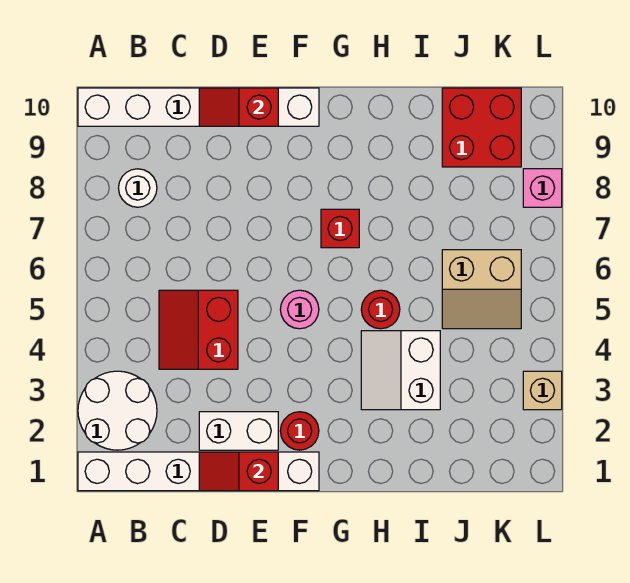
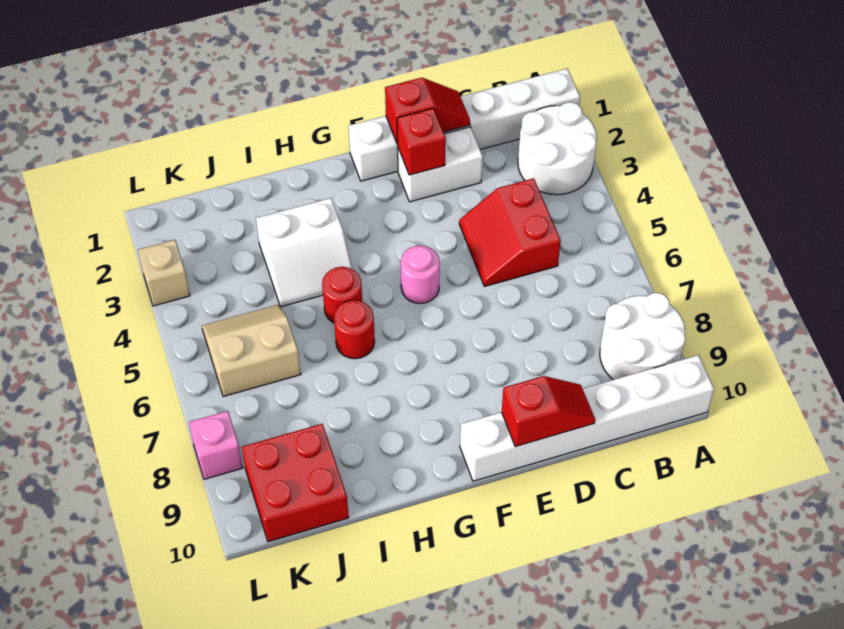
white 1x1 round brick [119,169,157,207] -> white 2x2 round brick [600,293,685,380]
red 2x2 slope [159,290,238,369] -> red 2x2 slope turned to [459,178,561,286]
red 1x1 round brick [280,412,319,450] -> red 1x1 round brick moved to [334,300,375,359]
red 1x1 brick [321,209,359,248] -> red 1x1 brick moved to [397,108,446,175]
white 2x2 slope [361,331,440,410] -> white 2x2 slope turned to [256,198,352,307]

